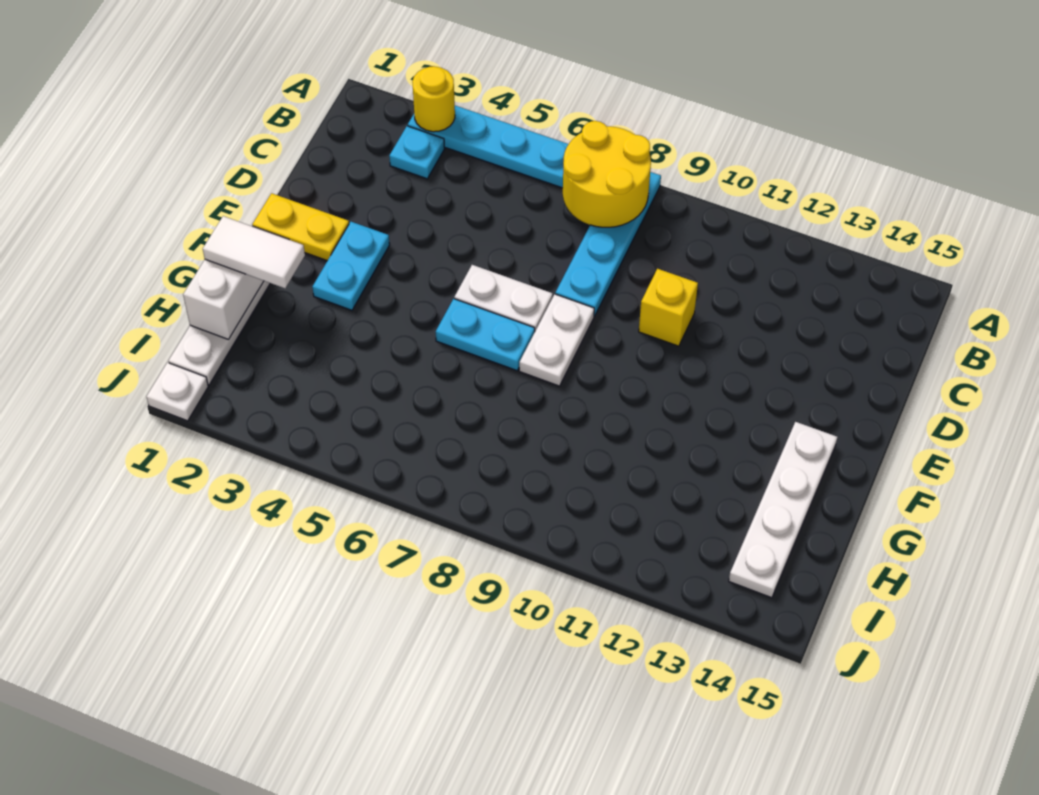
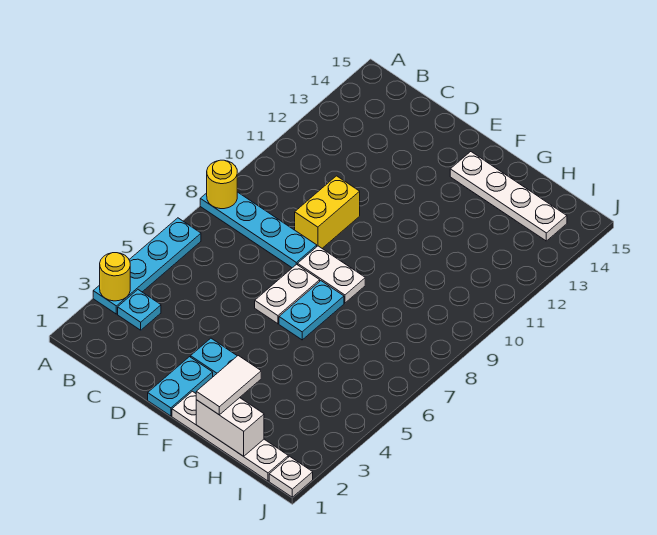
yellow 2x2 round brick [563,121,651,227] -> yellow 1x1 round brick [207,160,237,209]
yellow 1x1 brick [639,269,698,346] -> yellow 1x2 brick [295,176,360,248]
yellow 1x2 plate [252,193,349,261] -> cyan 1x2 plate [148,357,213,416]

